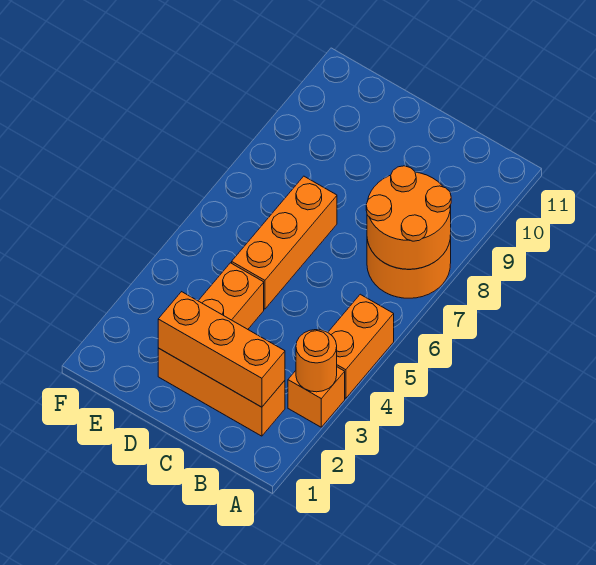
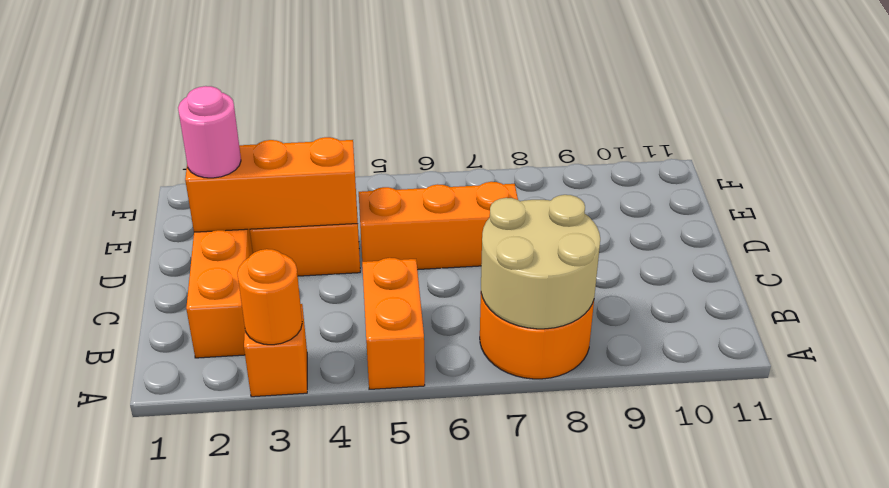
orange 1x2 brick [328,294,394,398] -> orange 1x2 brick turned to [362,258,425,389]
orange 2x2 round brick [366,166,451,269] -> tan 2x2 round brick [481,195,600,329]
orange 1x3 brick [158,292,285,407] -> orange 1x3 brick turned to [185,137,358,232]
none -> pink 1x1 round brick [178,86,241,178]

